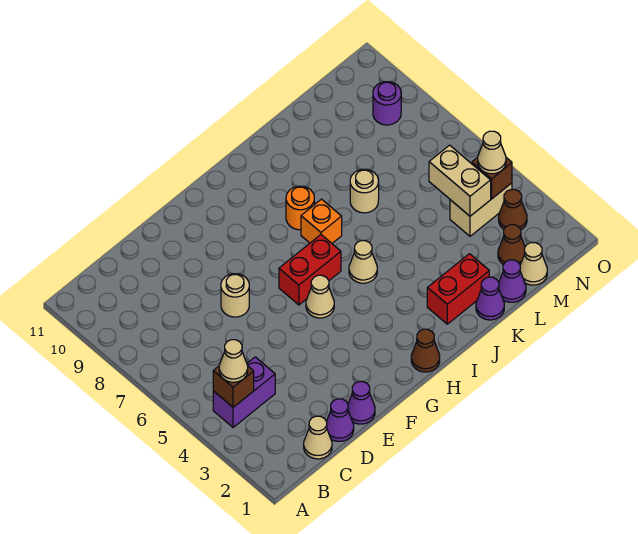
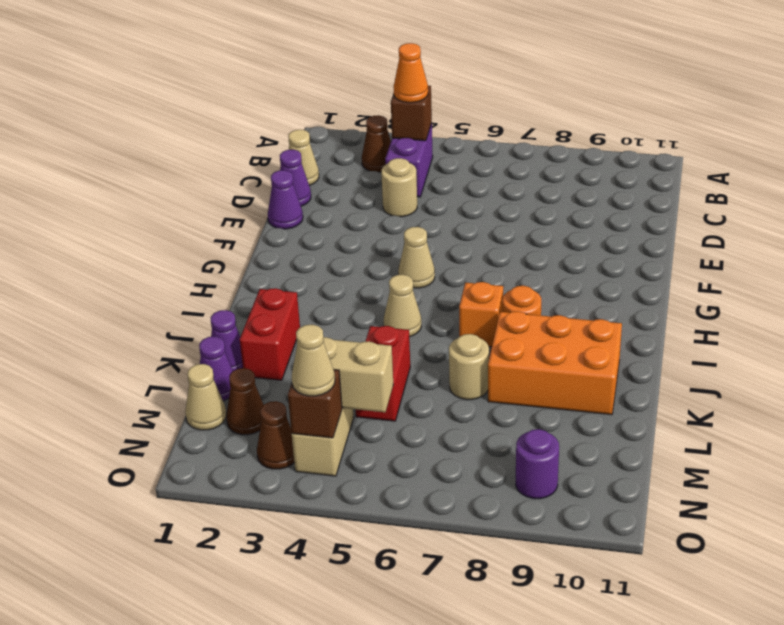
tan 1x1 cone [219,340,248,382] -> orange 1x1 cone [394,43,428,103]
tan 1x1 round brick [221,274,249,317] -> tan 1x1 round brick moved to [381,158,417,217]
red 1x2 brick [279,235,341,305] -> red 1x2 brick moved to [355,326,410,421]
brown 1x1 cone [411,329,440,372] -> brown 1x1 cone moved to [362,115,391,172]
none -> orange 2x3 brick [488,311,622,415]

